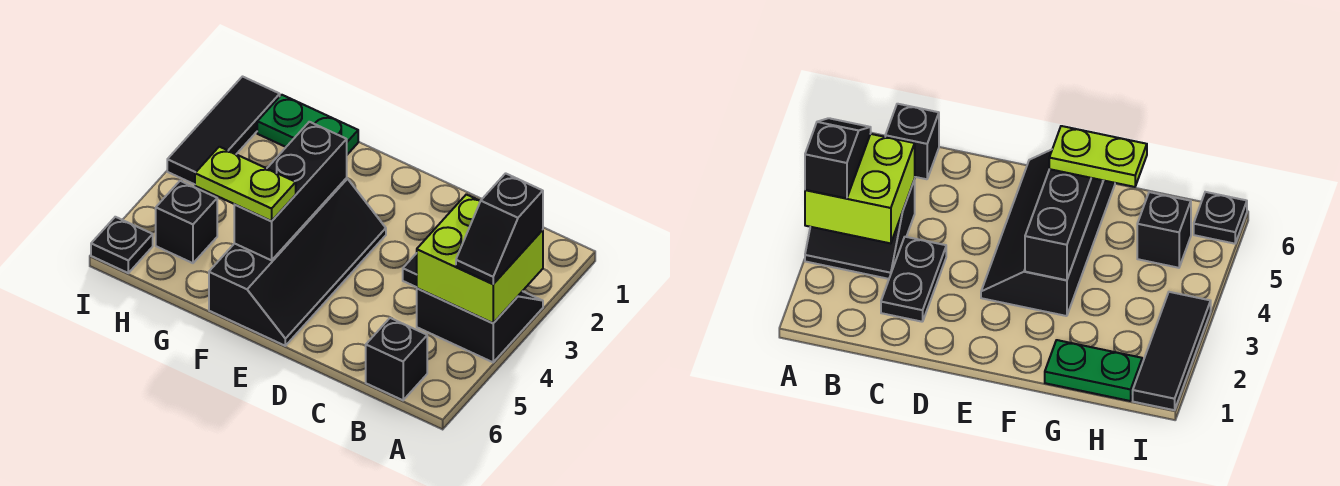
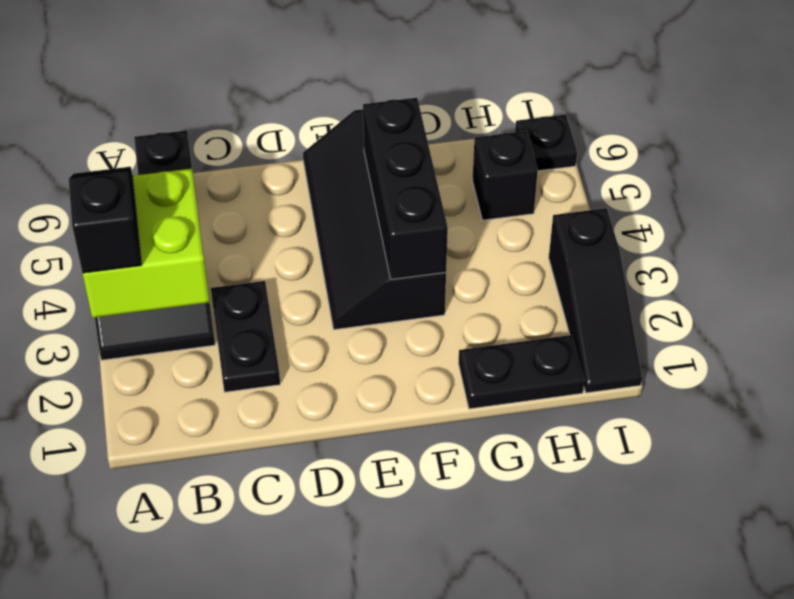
lime 1x2 plate [195,147,296,221] -> none
green 1x2 plate [257,95,358,155] -> black 1x2 plate [458,335,585,409]
black 1x3 tile [167,77,280,184] -> black 1x3 slope [549,208,642,393]

